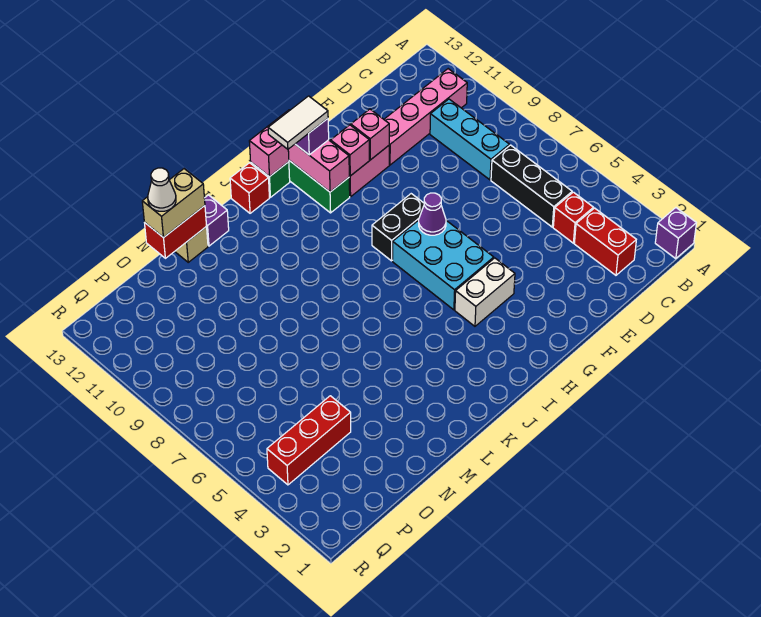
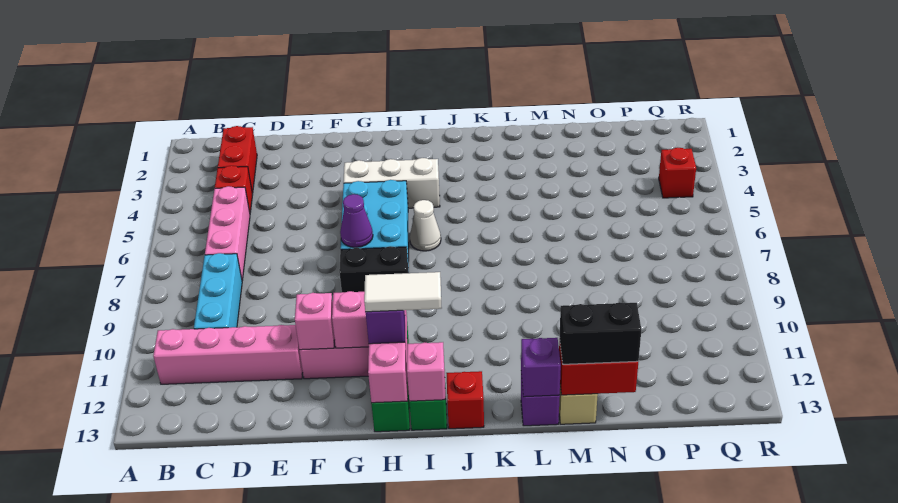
purple 1x1 brick [655,208,696,259] -> purple 1x1 brick moved to [521,338,561,397]
black 1x3 brick [491,145,572,227] -> pink 1x3 brick [205,186,250,280]
white 1x2 brick [455,258,515,326] -> white 1x3 brick [343,158,440,208]
tan 1x2 brick [142,169,205,238] -> black 1x2 brick [559,302,641,364]
white 1x1 cone [148,168,176,211] -> white 1x1 cone moved to [410,200,441,251]
red 1x3 brick [267,396,351,485] -> red 1x1 brick [659,148,696,198]

